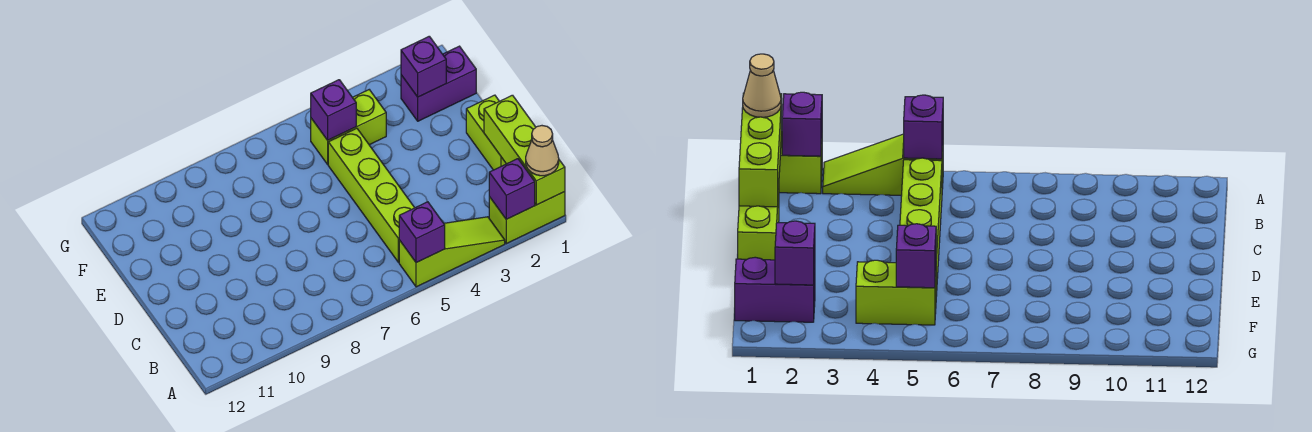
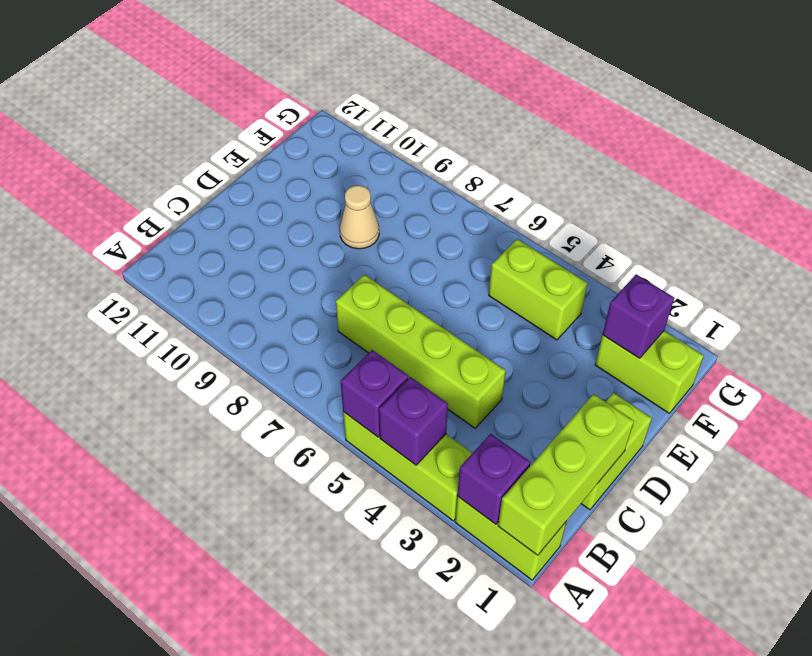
tan 1x1 cone [526,126,559,176] -> tan 1x1 cone moved to [340,185,379,249]
lime 1x3 slope [399,217,505,287] -> lime 1x3 brick [343,412,472,521]
lime 1x4 brick [328,128,414,262] -> lime 1x4 brick turned to [336,274,506,428]
purple 1x2 brick [401,46,476,121] -> lime 1x2 brick [595,331,704,413]
purple 1x1 brick [311,80,356,140] -> purple 1x1 brick moved to [379,377,448,465]

